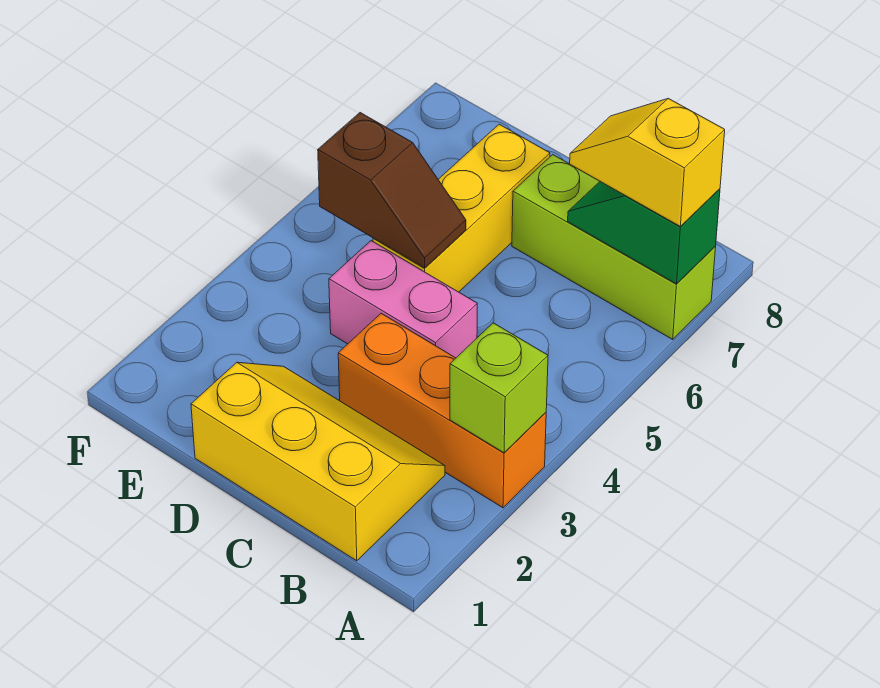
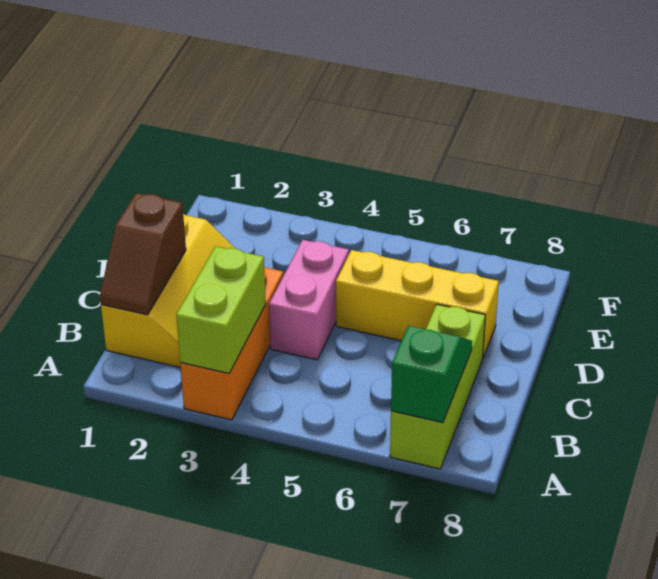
lime 1x1 brick [450,323,548,453] -> lime 1x2 brick [176,246,266,374]
yellow 1x2 slope [570,98,725,226] -> none
brown 1x2 slope [318,113,466,268] -> brown 1x2 slope moved to [100,193,186,315]

